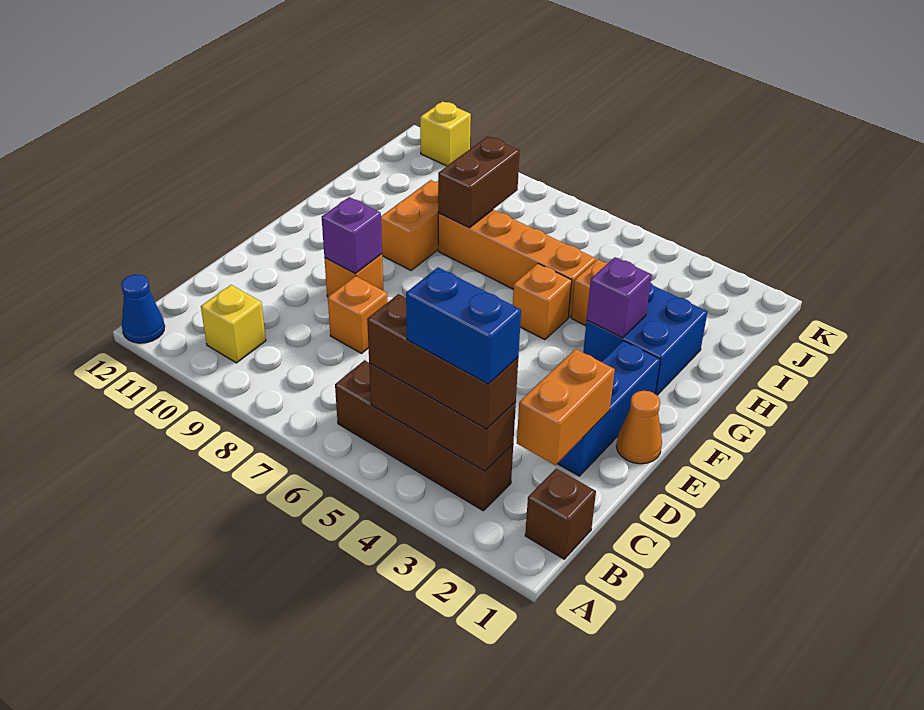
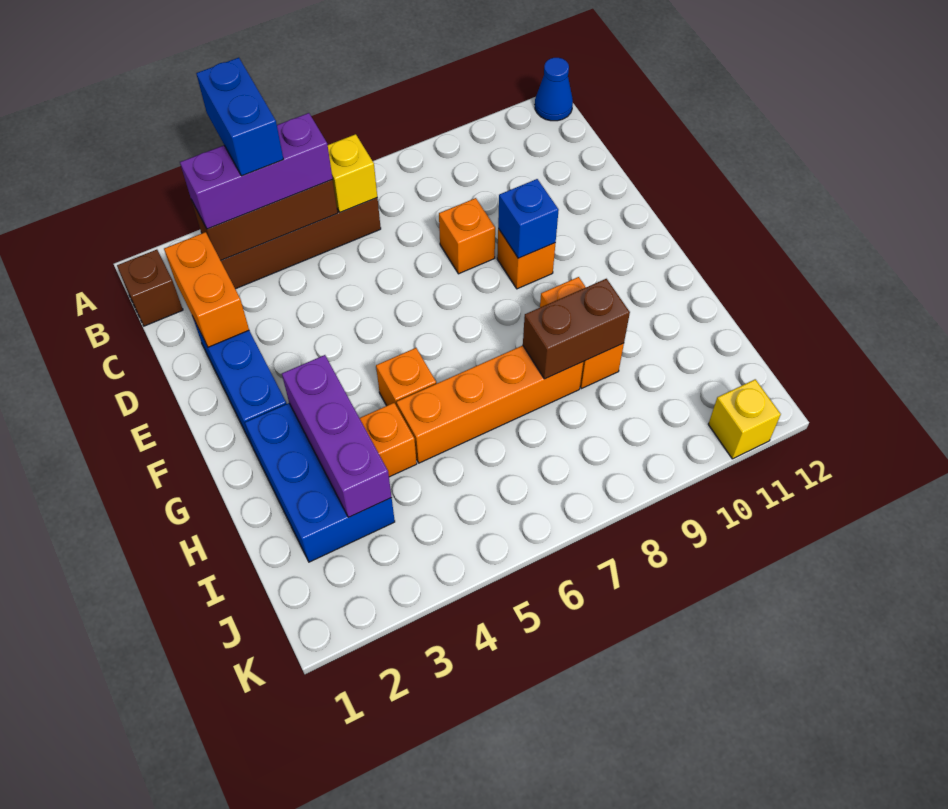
brown 1x3 brick [367,294,518,429] -> purple 1x3 brick [180,113,333,229]
blue 1x2 brick [406,267,521,384] -> blue 1x2 brick turned to [196,58,283,176]
yellow 1x1 brick [201,285,266,363] -> yellow 1x1 brick moved to [328,134,377,212]
orange 1x1 cone [616,391,662,464] -> none
purple 1x1 brick [322,197,382,274] -> blue 1x1 brick [498,179,559,258]
blue 2x2 brick [583,283,708,395] -> blue 2x3 brick [245,403,395,562]
purple 1x1 brick [587,257,652,338] -> purple 1x3 brick [282,355,392,517]
brown 1x2 brick [438,136,520,228] -> brown 1x2 brick turned to [523,279,630,379]

